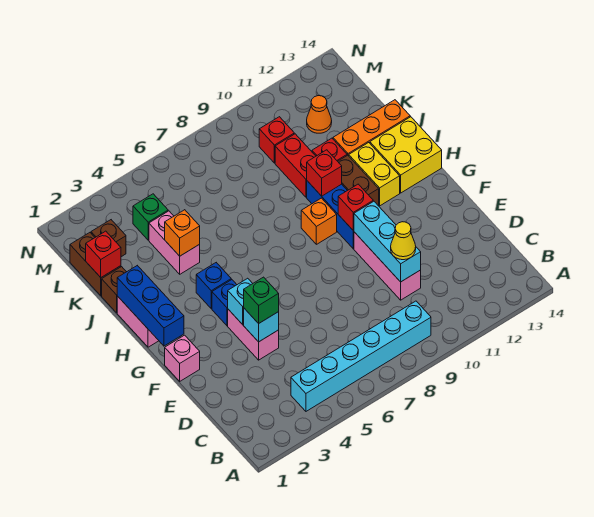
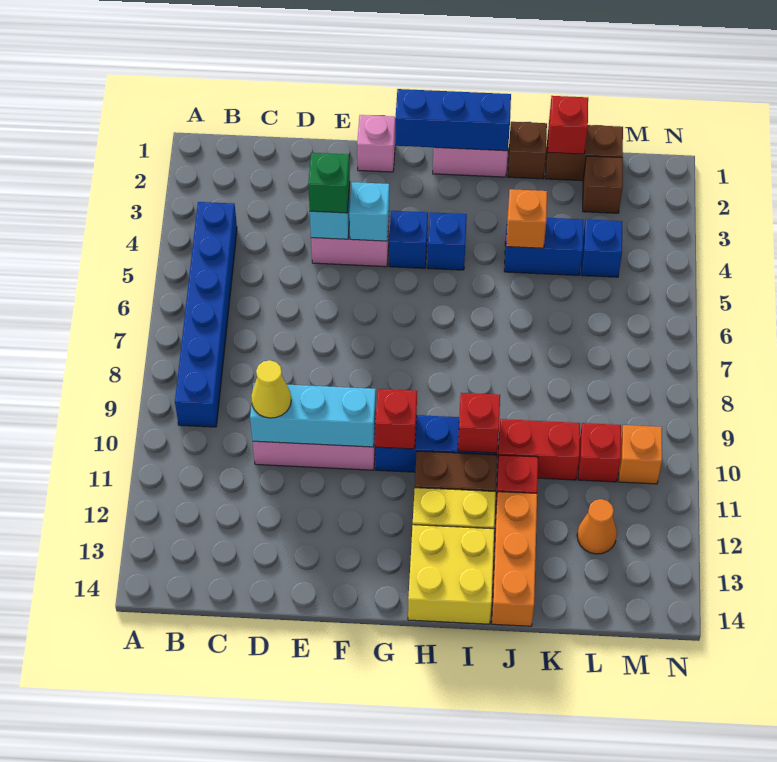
cyan 1x6 brick [291,301,431,411] -> blue 1x6 brick [175,202,237,427]
orange 1x1 brick [301,198,337,244] -> orange 1x1 brick moved to [619,425,662,484]
pink 1x2 brick [149,211,200,274] -> blue 1x2 brick [504,218,583,275]
green 1x1 brick [133,194,168,240] -> blue 1x1 brick [581,220,622,277]

